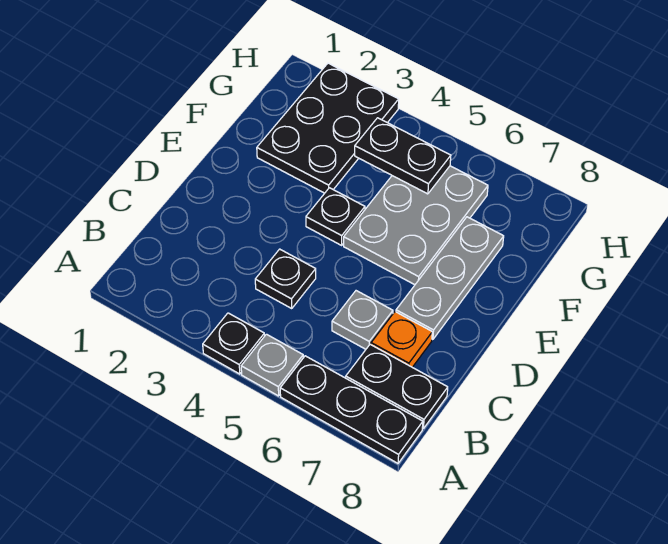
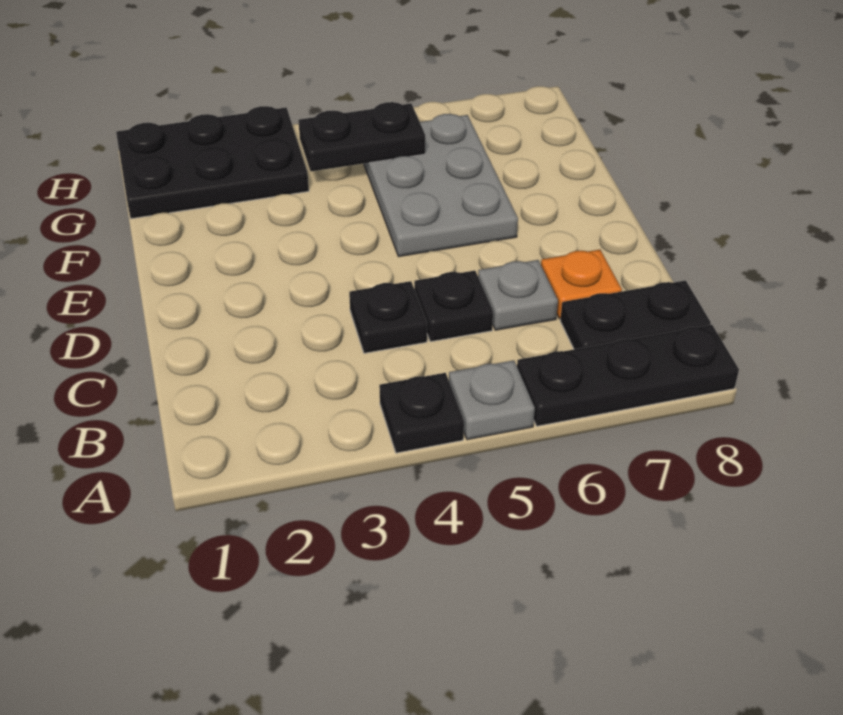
grey 1x3 plate [396,217,504,340] -> none
black 1x1 plate [306,188,365,245] -> black 1x1 plate moved to [414,271,493,342]
black 2x3 plate [257,63,399,193] -> black 2x3 plate turned to [116,106,309,219]

